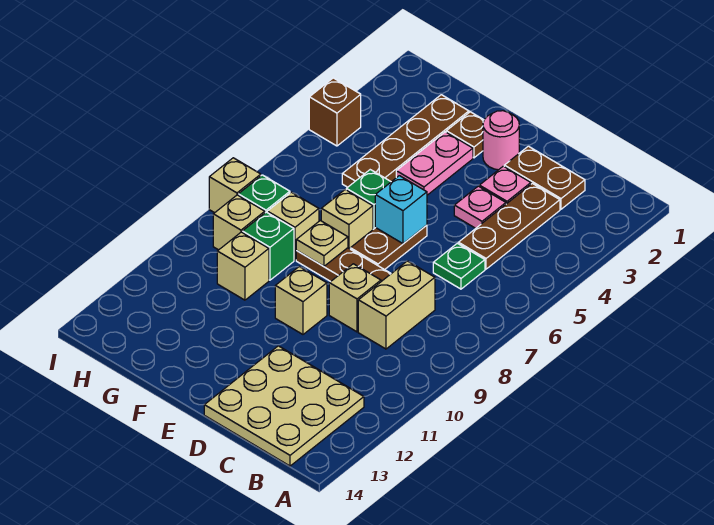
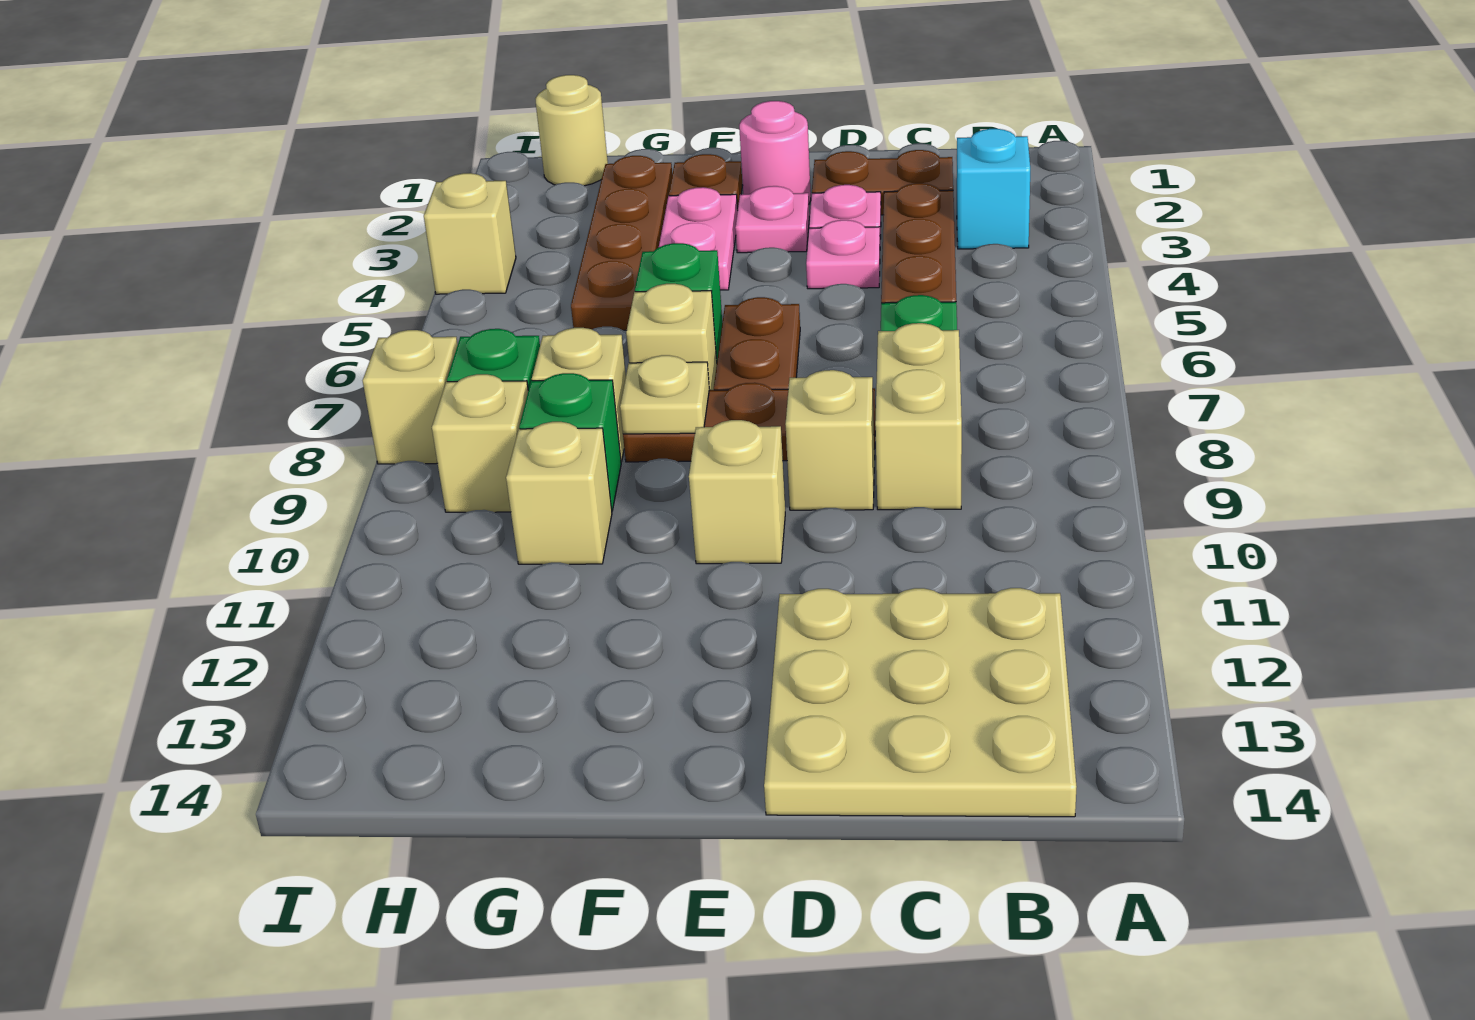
none -> pink 1x1 plate [735,186,809,253]
cyan 1x1 brick [375,176,427,244] -> cyan 1x1 brick moved to [957,129,1030,249]
none -> tan 1x1 round brick [535,75,608,186]
brown 1x1 brick [309,78,361,146] -> tan 1x1 brick [424,173,516,294]

